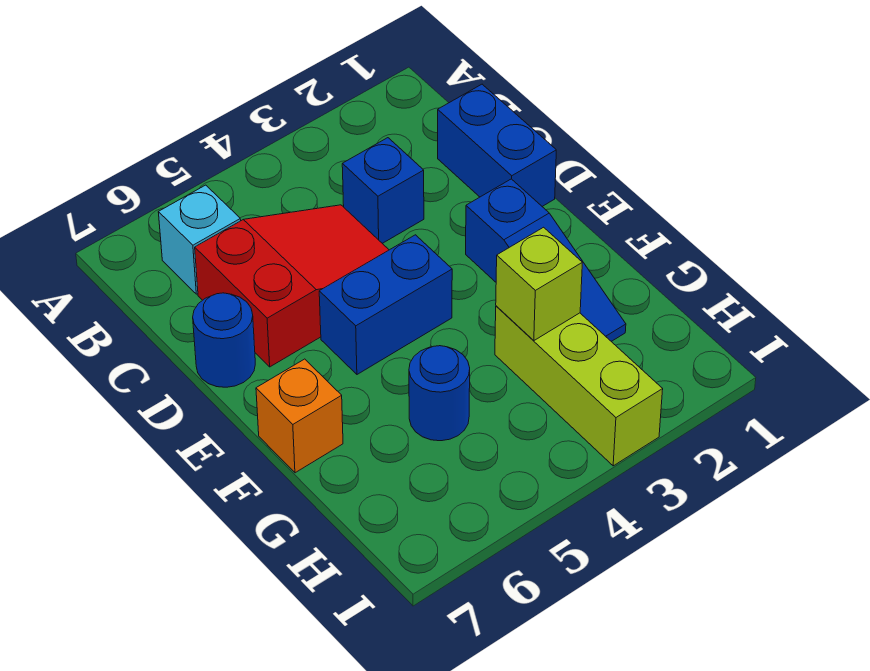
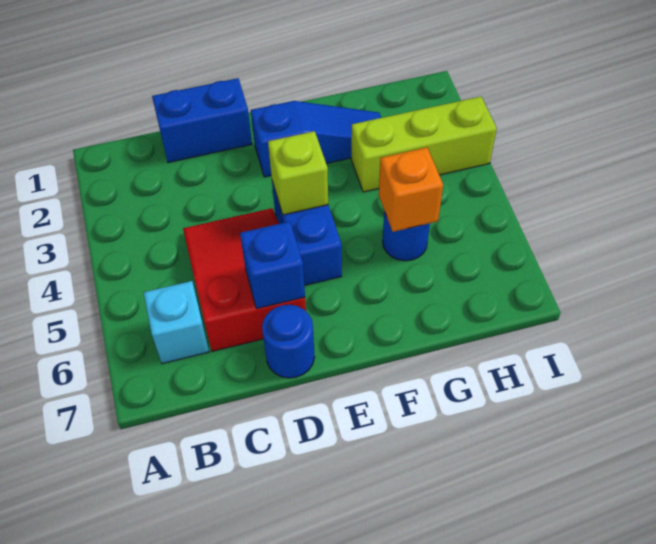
blue 1x1 brick [342,138,424,243] -> blue 1x1 brick moved to [240,222,305,309]
orange 1x1 brick [256,359,343,473] -> orange 1x1 brick moved to [379,148,443,232]
lime 1x1 brick [496,227,582,340] -> lime 1x1 brick moved to [268,131,328,215]

